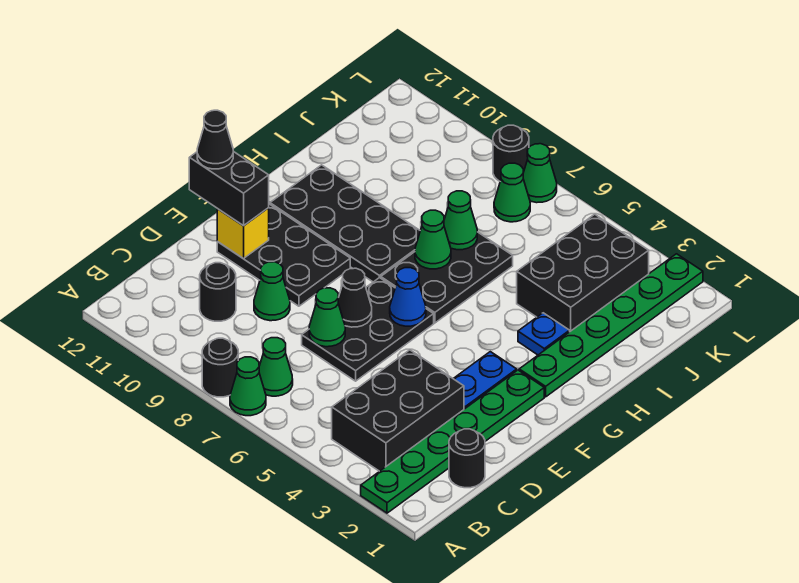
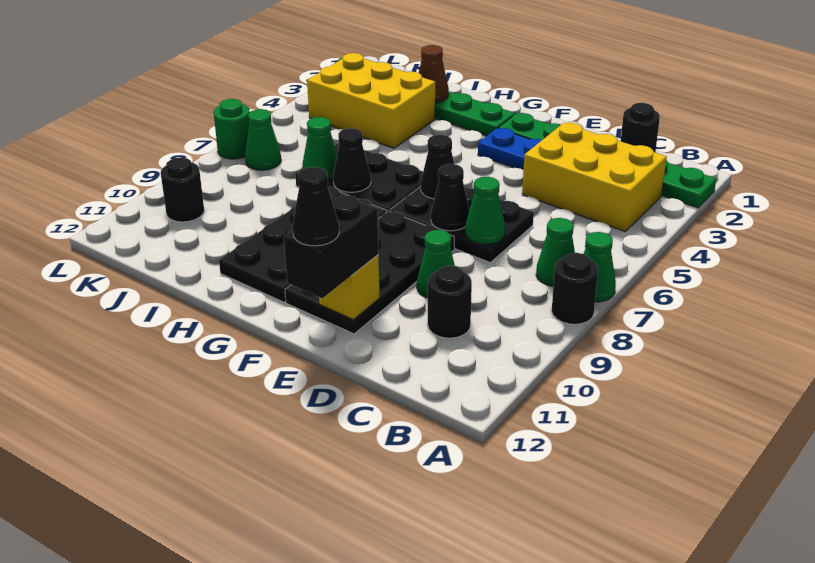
black 2x3 brick [332,350,464,471] -> yellow 2x3 brick [522,123,667,231]
black 2x3 plate [217,204,350,306] -> black 2x4 plate [285,211,454,334]
blue 1x1 cone [390,268,426,326] -> black 1x1 cone [421,135,454,199]
blue 1x1 plate [518,313,570,355] -> none
green 1x1 cone [415,210,451,269] -> black 1x1 cone [333,128,371,192]
none -> brown 1x1 cone [419,45,449,103]
black 2x3 brick [517,214,649,331] -> yellow 2x3 brick [307,53,435,148]
green 1x1 cone [523,144,557,203] -> green 1x1 round brick [214,99,250,159]
black 1x1 round brick [493,125,529,181] -> black 1x1 round brick moved to [161,157,204,222]

